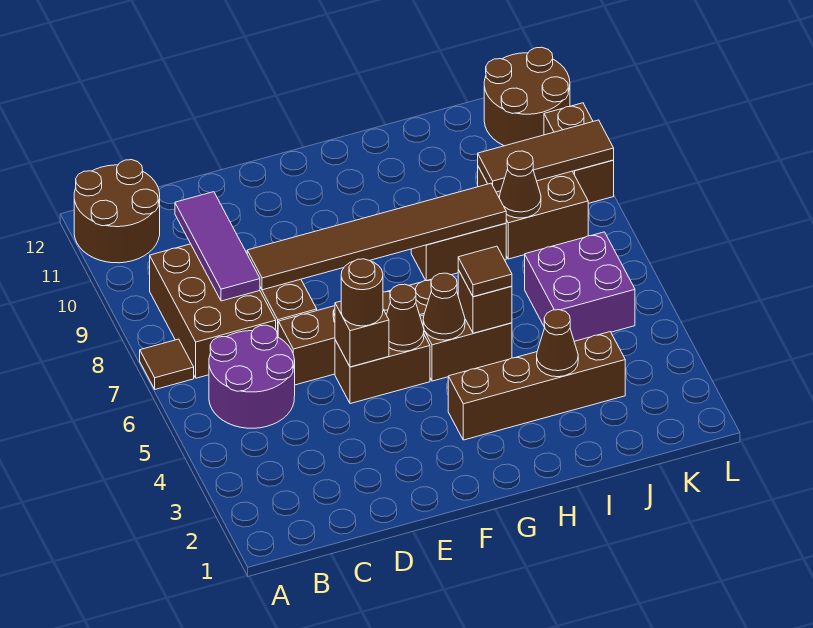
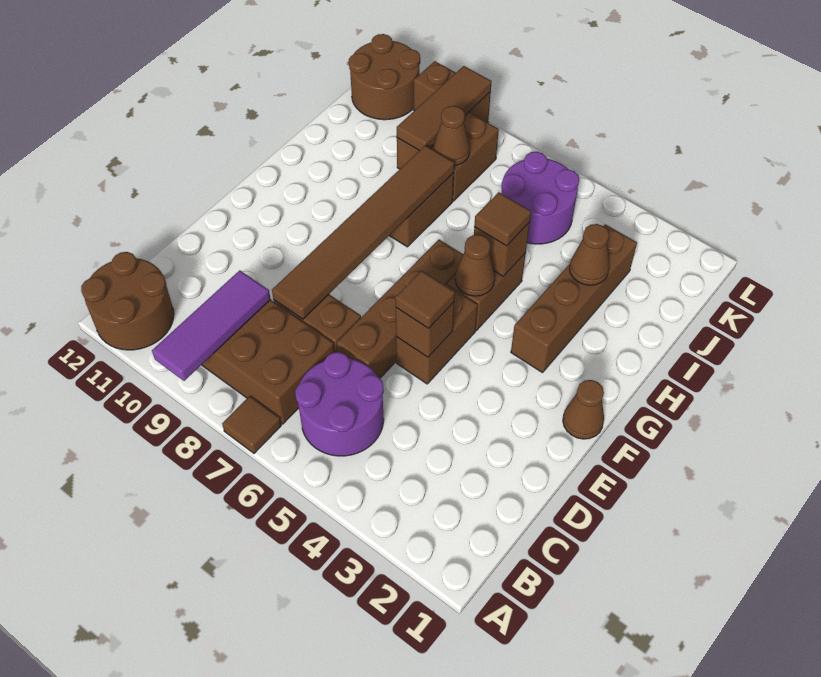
purple 1x3 tile [175,192,260,301] -> purple 1x3 tile turned to [152,270,271,381]
brown 1x1 round brick [341,259,383,326] -> brown 1x1 tile [395,271,455,328]
brown 1x1 cone [387,284,424,351] -> brown 1x1 cone moved to [563,380,604,439]
purple 2x2 brick [525,232,635,341] -> purple 2x2 round brick [501,152,579,244]

